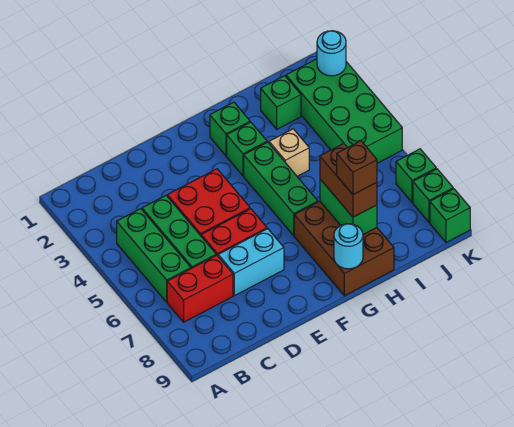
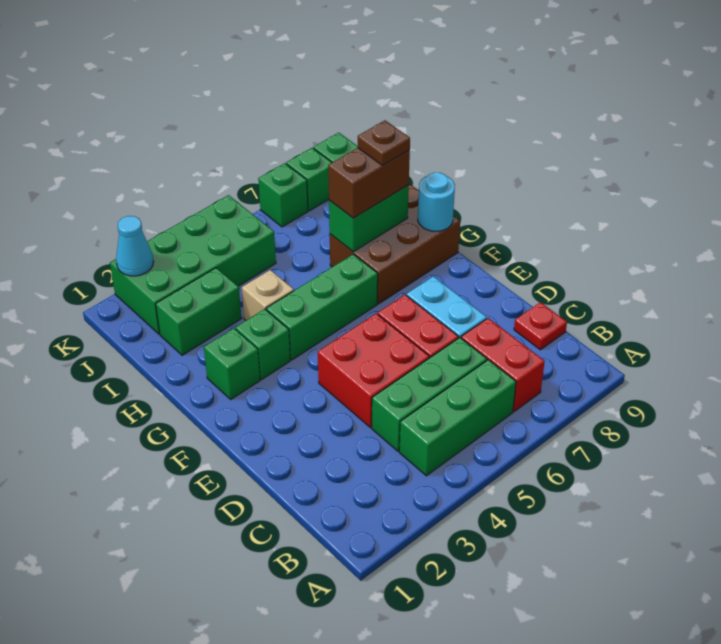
none -> red 1x1 plate [514,302,567,350]
brown 1x1 brick [337,141,377,194] -> brown 1x1 plate [358,120,410,165]
green 1x1 brick [261,76,301,129] -> green 1x2 brick [156,268,242,355]
cyan 1x1 round brick [317,31,346,76] -> cyan 1x1 cone [116,216,154,276]

